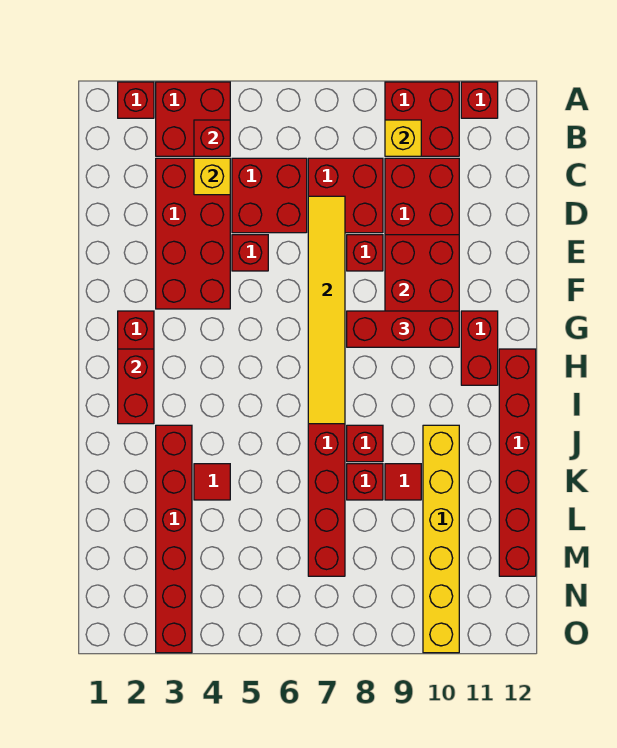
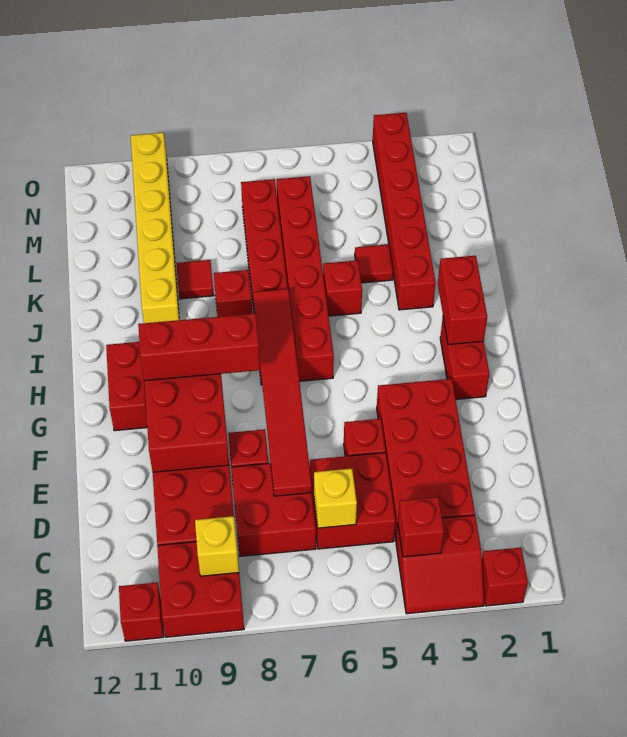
red 2x2 brick [156,82,230,156] -> red 2x2 slope [396,515,484,614]
yellow 1x1 brick [194,158,230,195] -> yellow 1x1 brick moved to [314,469,357,528]
yellow 1x6 tile [308,196,345,424] -> red 1x6 tile [253,289,312,496]
red 1x6 brick [499,349,536,576] -> red 1x6 brick moved to [277,176,334,381]
red 1x1 brick [347,464,383,500] -> red 1x1 brick moved to [323,260,362,316]

